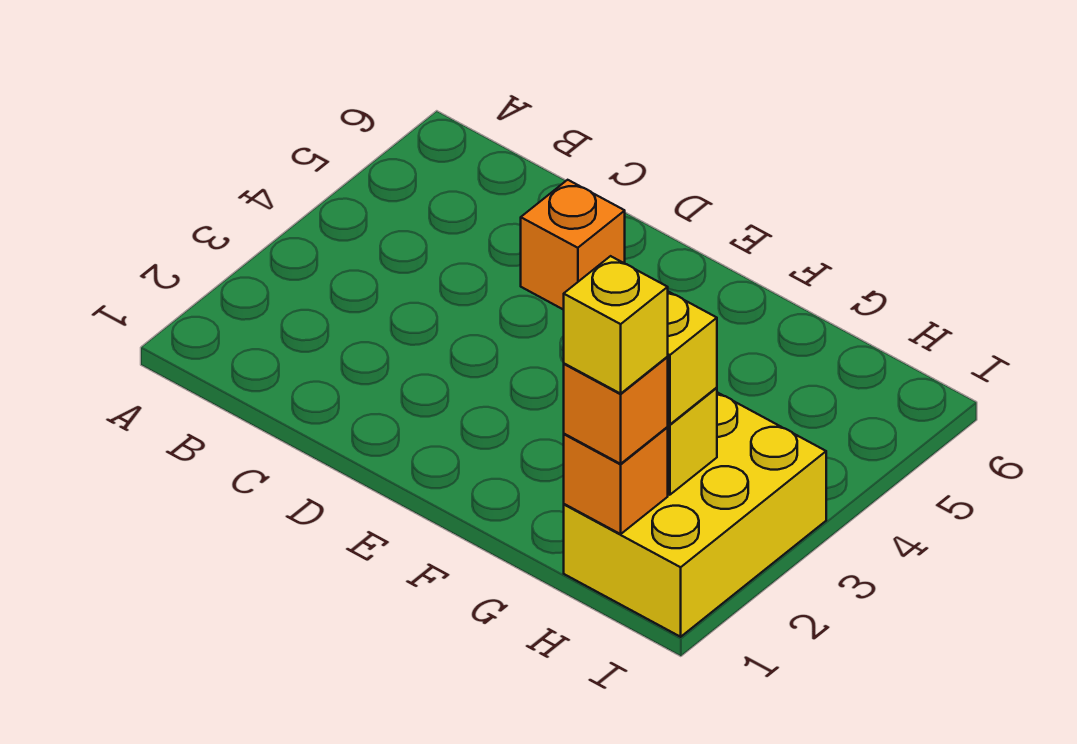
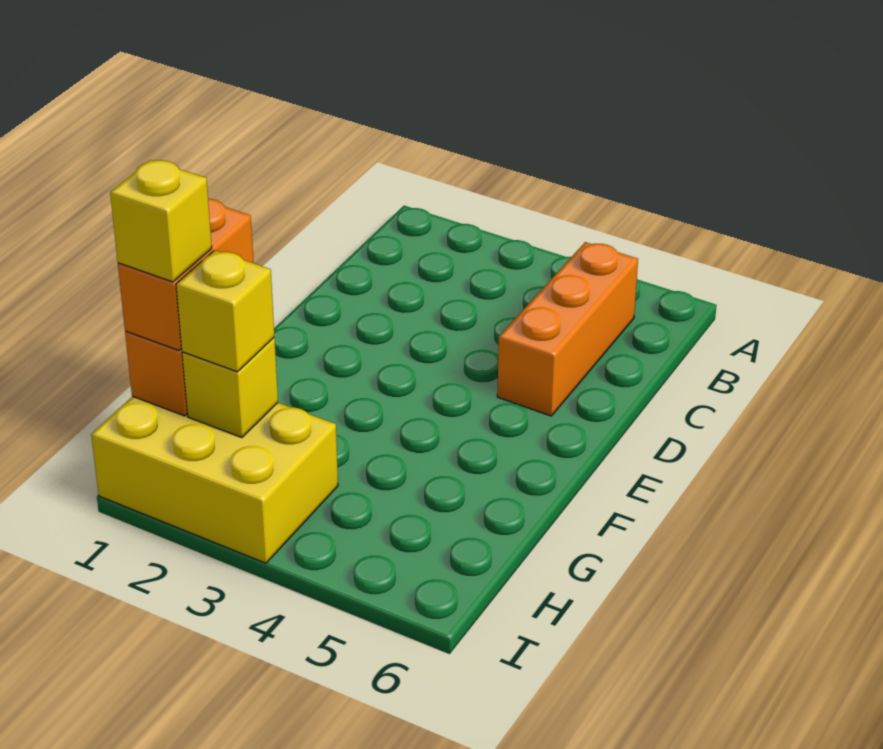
orange 1x1 brick [521,180,625,310] -> orange 1x3 brick [497,242,638,416]
orange 1x1 brick [564,357,668,464] -> orange 1x2 brick [118,199,254,350]

